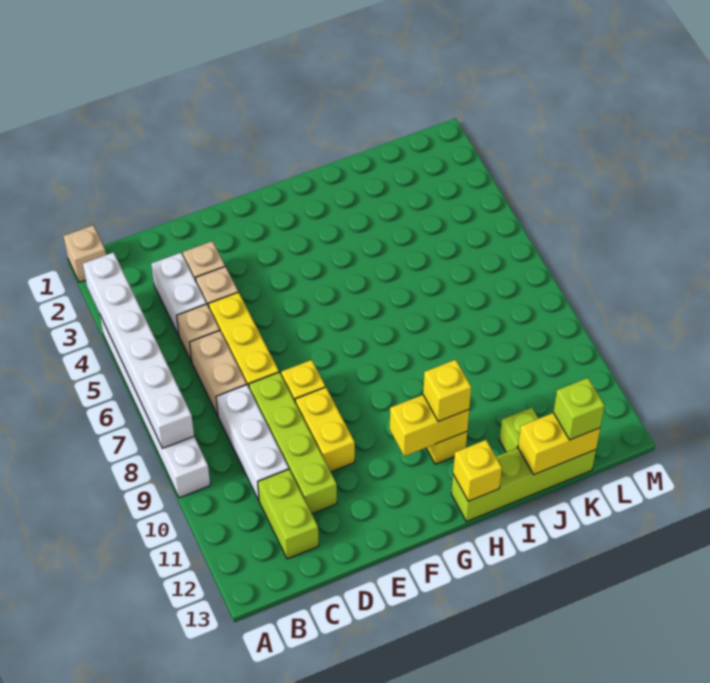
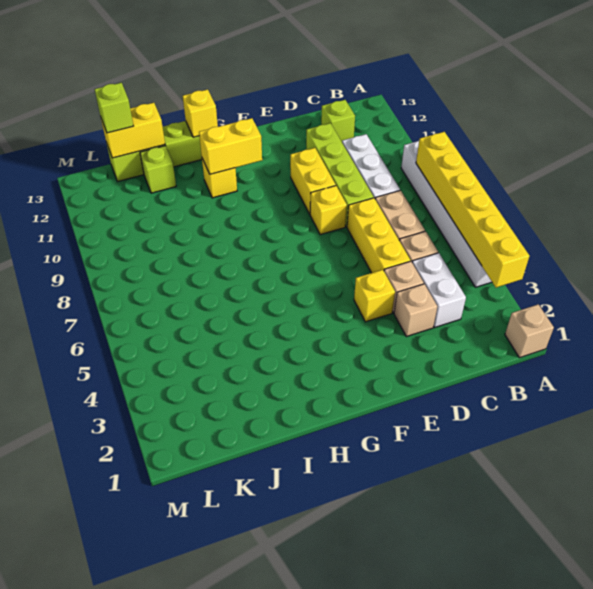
white 1x6 brick [83,252,194,448] -> yellow 1x6 brick [416,132,529,288]
lime 1x2 brick [258,469,319,559] -> lime 1x1 brick [321,100,355,142]
yellow 1x1 brick [423,360,471,422] -> yellow 1x1 brick moved to [354,270,395,322]

